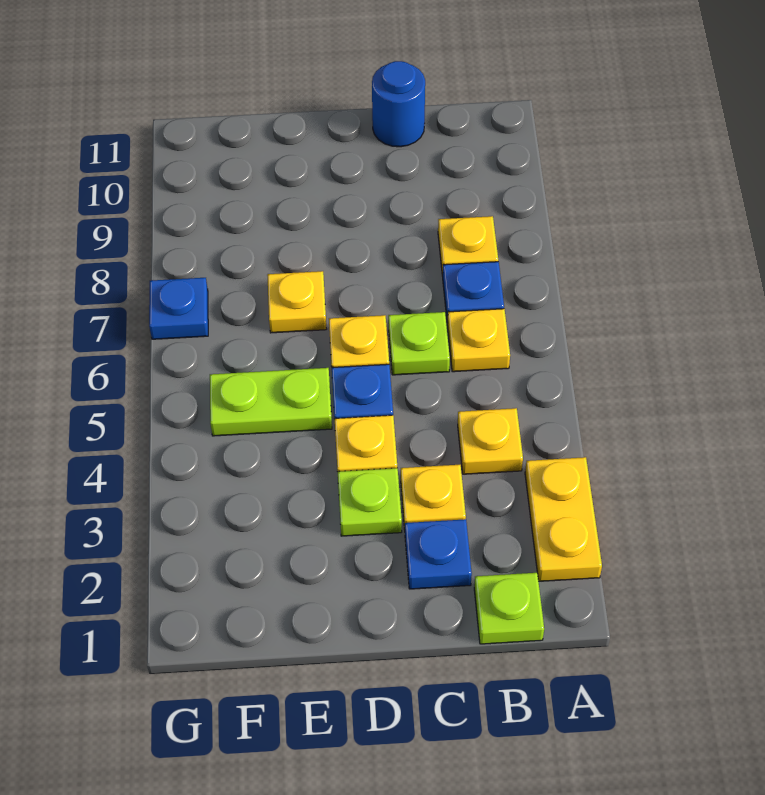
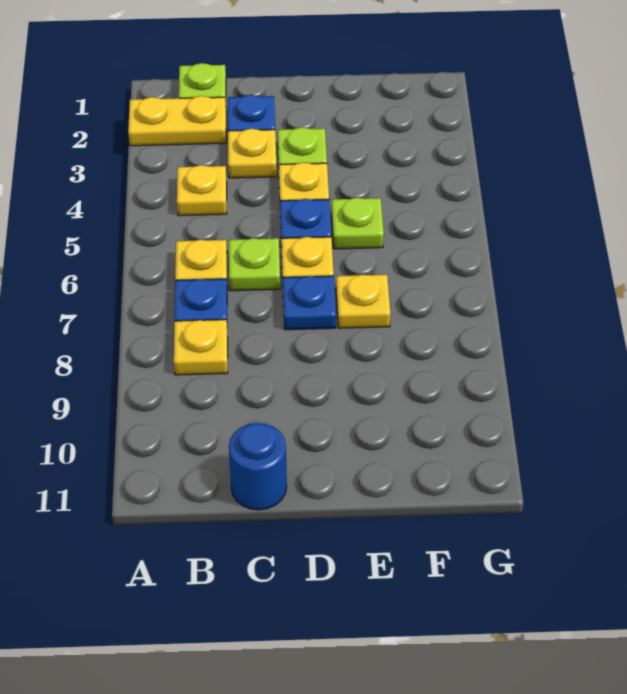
yellow 1x2 plate [525,457,602,581] -> yellow 1x2 plate turned to [128,96,226,146]
lime 1x2 plate [210,368,332,436] -> lime 1x1 plate [332,198,384,249]
blue 1x1 plate [149,278,208,339] -> blue 1x1 plate moved to [283,276,336,330]

